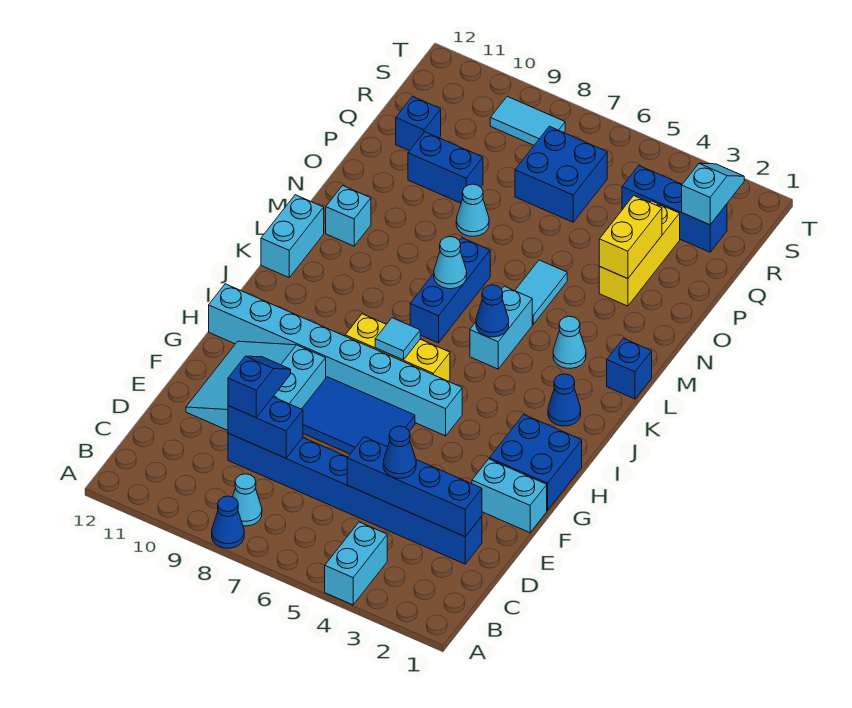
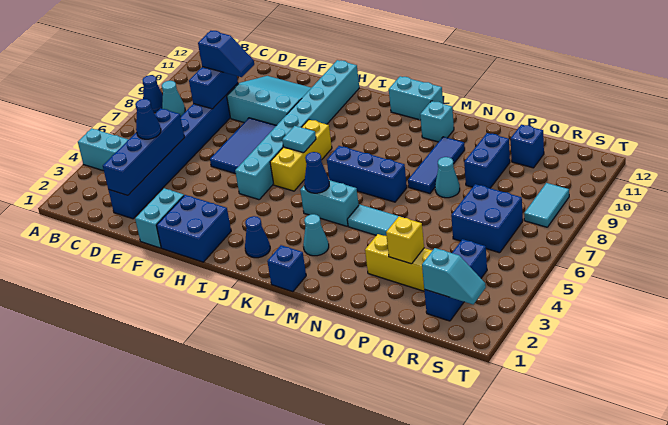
cyan 1x1 cone [434,237,467,289] -> none
none -> blue 1x3 tile [408,137,465,193]
yellow 1x2 brick [599,196,662,279] -> yellow 1x1 brick [386,216,424,264]

